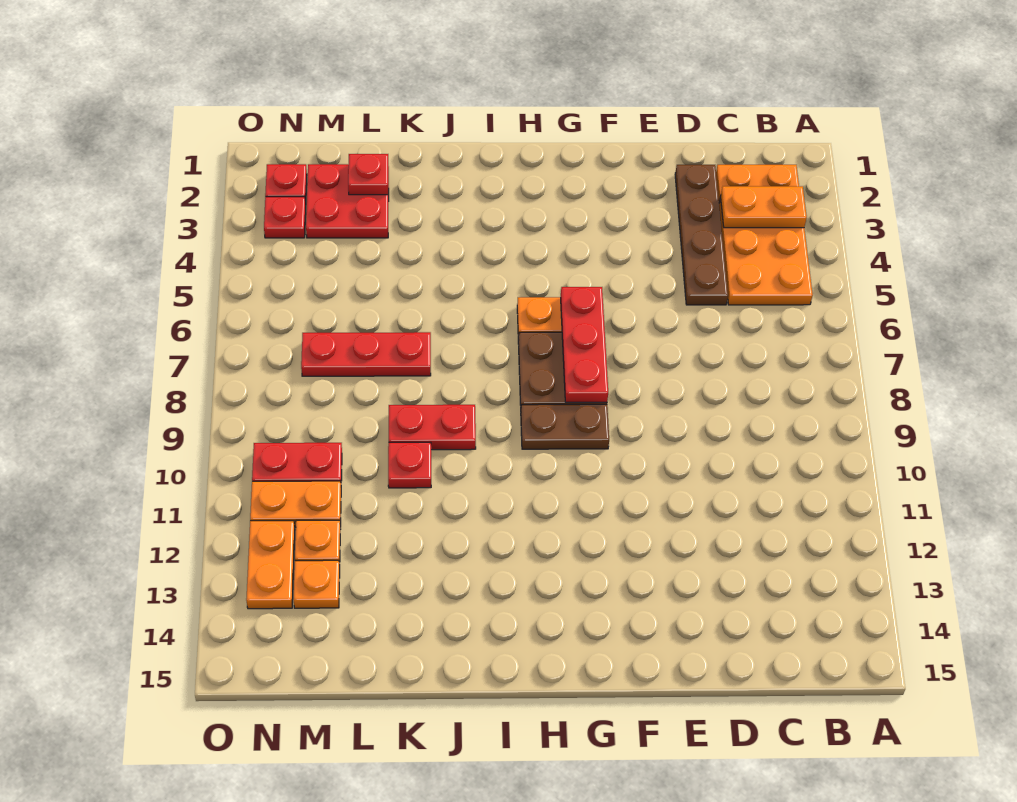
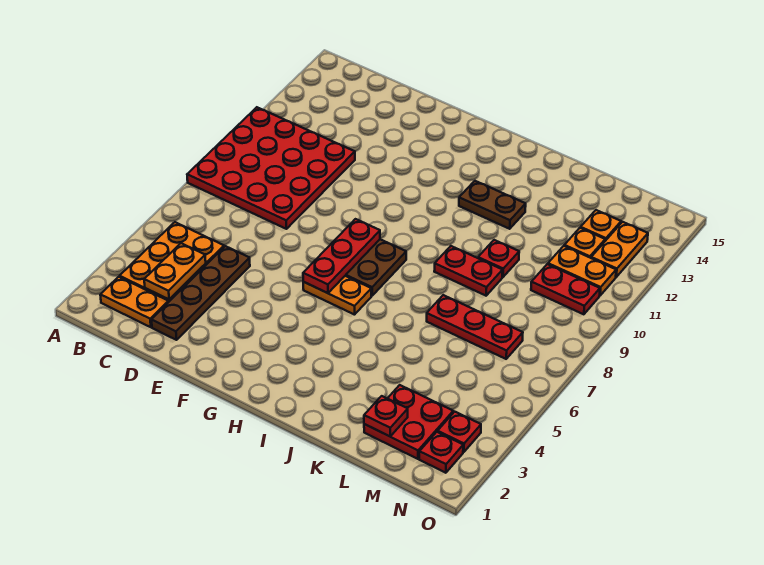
none -> red 4x4 plate [187,107,355,229]
orange 1x2 plate [720,186,807,228] -> orange 1x2 plate turned to [144,243,206,299]
brown 1x2 plate [521,404,609,449] -> brown 1x2 plate moved to [459,181,526,229]

